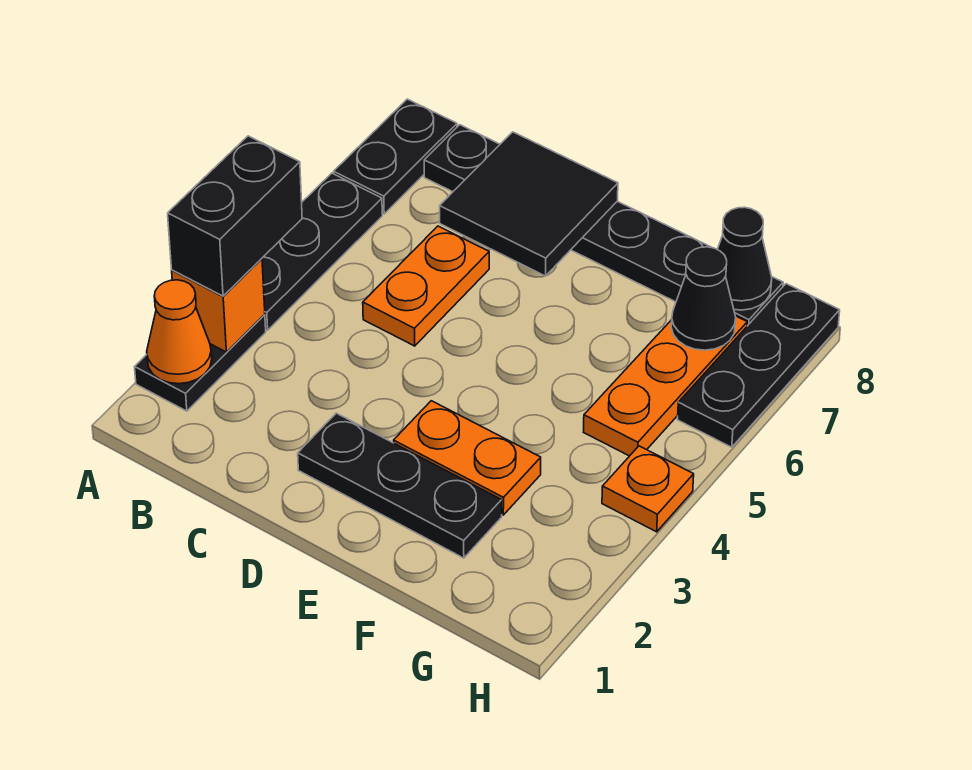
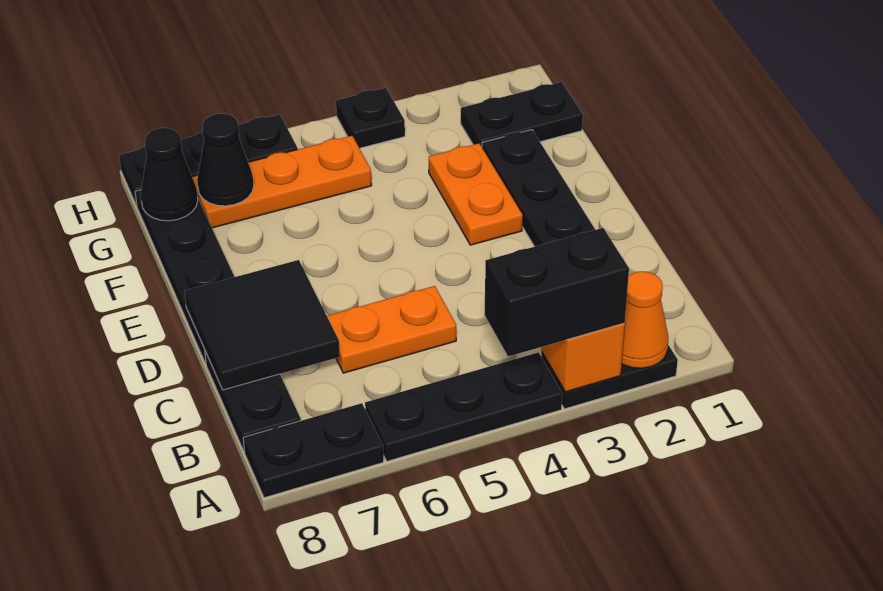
none -> black 1x2 plate [461,82,583,147]
orange 1x1 plate [602,446,694,532] -> black 1x1 plate [336,88,405,148]

